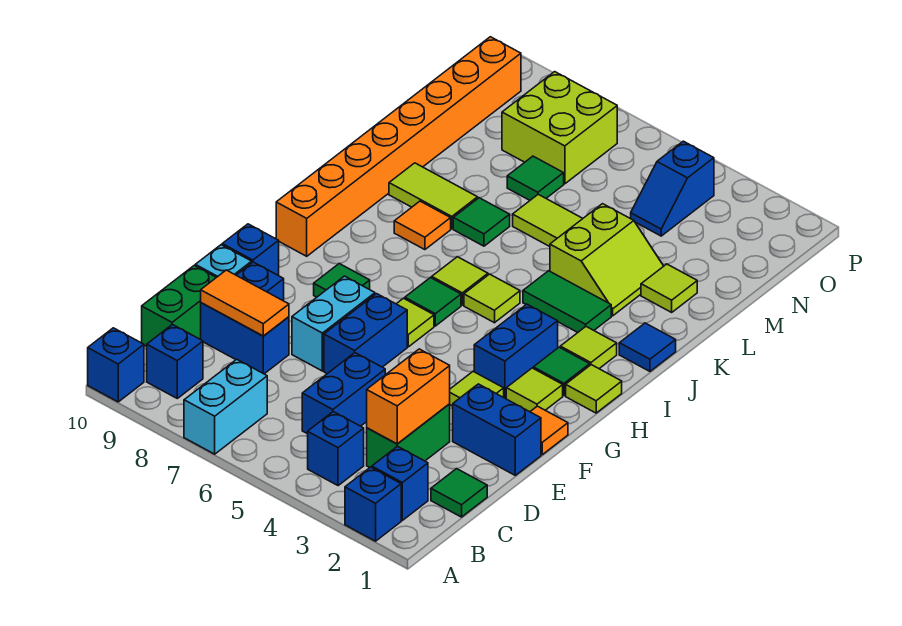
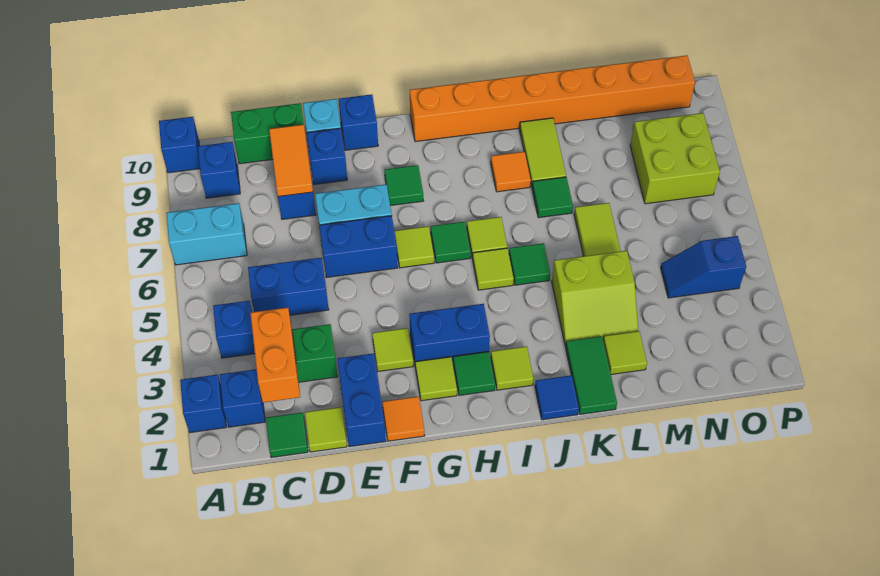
orange 1x2 brick [367,349,450,444] -> orange 1x2 brick turned to [251,308,300,402]
lime 1x1 tile [566,365,622,413] -> lime 1x1 tile moved to [305,407,347,452]
green 1x2 tile [523,271,611,332] -> green 1x2 tile moved to [566,336,617,414]
green 1x1 tile [507,156,564,200] -> green 1x1 tile moved to [509,243,550,285]

